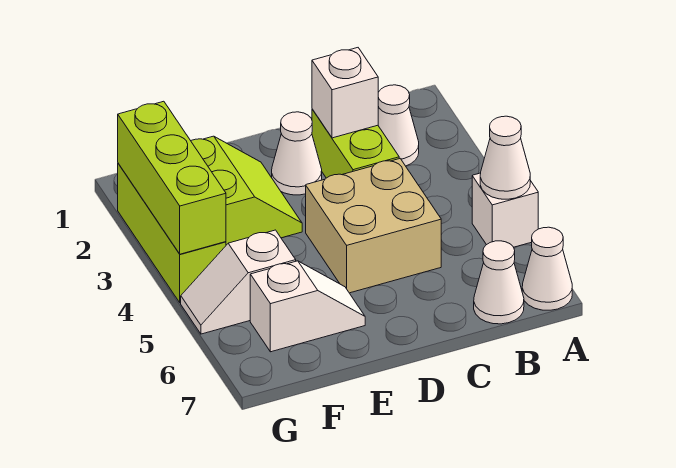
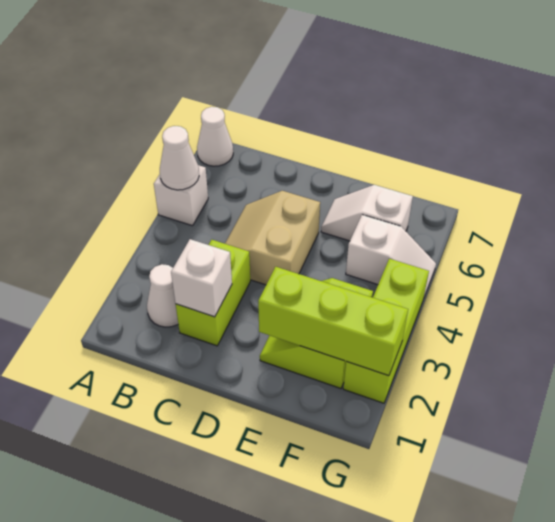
white 1x1 cone [474,241,524,324] -> none
tan 2x2 brick [306,159,441,293] -> tan 2x2 slope [225,191,320,285]
white 1x1 cone [272,112,322,195] -> none
lime 1x3 brick [118,101,226,254] -> lime 1x3 brick turned to [258,267,408,376]

